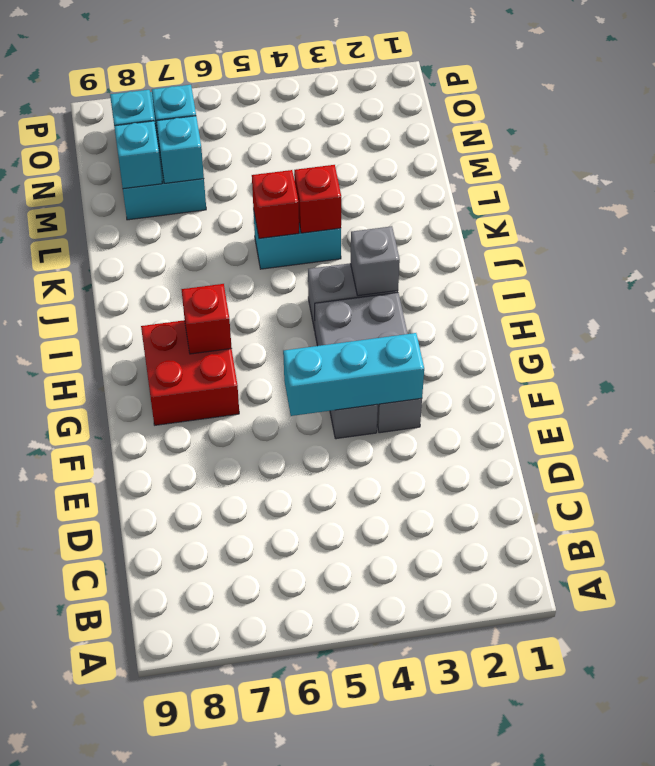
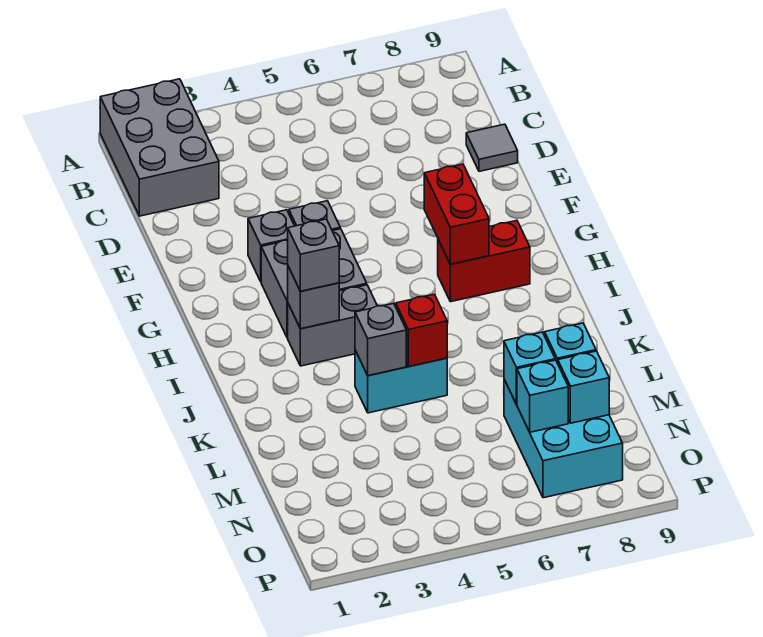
none -> grey 2x3 brick [100,79,219,216]
none -> grey 1x1 tile [466,124,518,171]
cyan 1x3 brick [283,333,424,416] -> none
red 2x2 brick [141,320,239,425] -> red 1x2 brick [438,221,530,302]
red 1x1 brick [181,284,232,354] -> red 1x2 brick [424,164,489,264]
none -> grey 1x1 brick [288,219,339,291]
red 1x1 brick [294,165,341,233] -> grey 1x1 brick [355,303,406,376]

